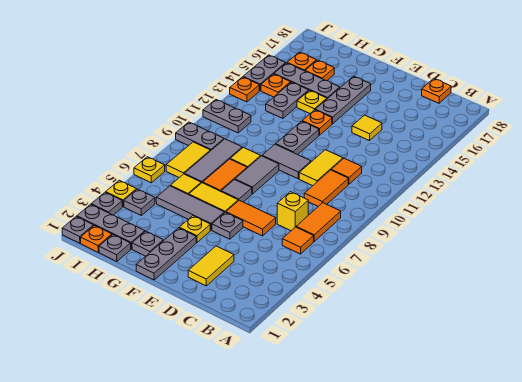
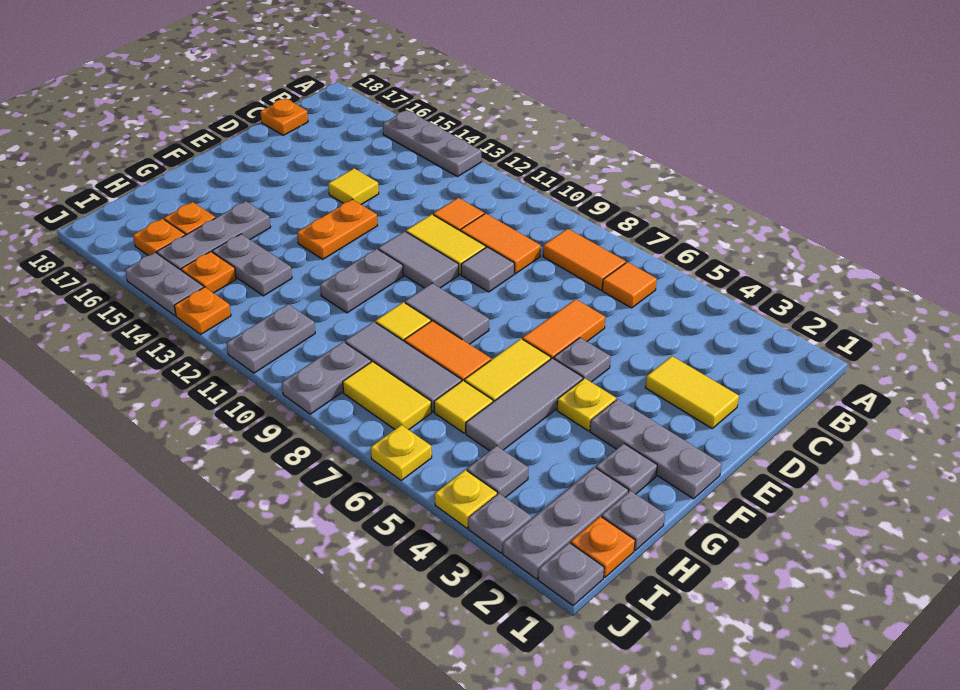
yellow 1x1 brick [277,192,308,231] -> none
grey 1x2 tile [262,144,311,179] -> grey 1x2 tile turned to [378,231,459,288]
grey 1x1 tile [221,180,252,202] -> grey 1x1 tile moved to [461,247,514,292]
grey 1x2 plate [276,121,319,155] -> grey 1x2 plate turned to [320,249,403,313]
orange 1x1 plate [302,110,332,135] -> orange 1x2 plate [297,199,378,259]
grey 1x3 plate [315,76,371,124] -> grey 1x3 plate moved to [383,110,481,177]
yellow 1x1 plate [297,90,327,113] -> none

